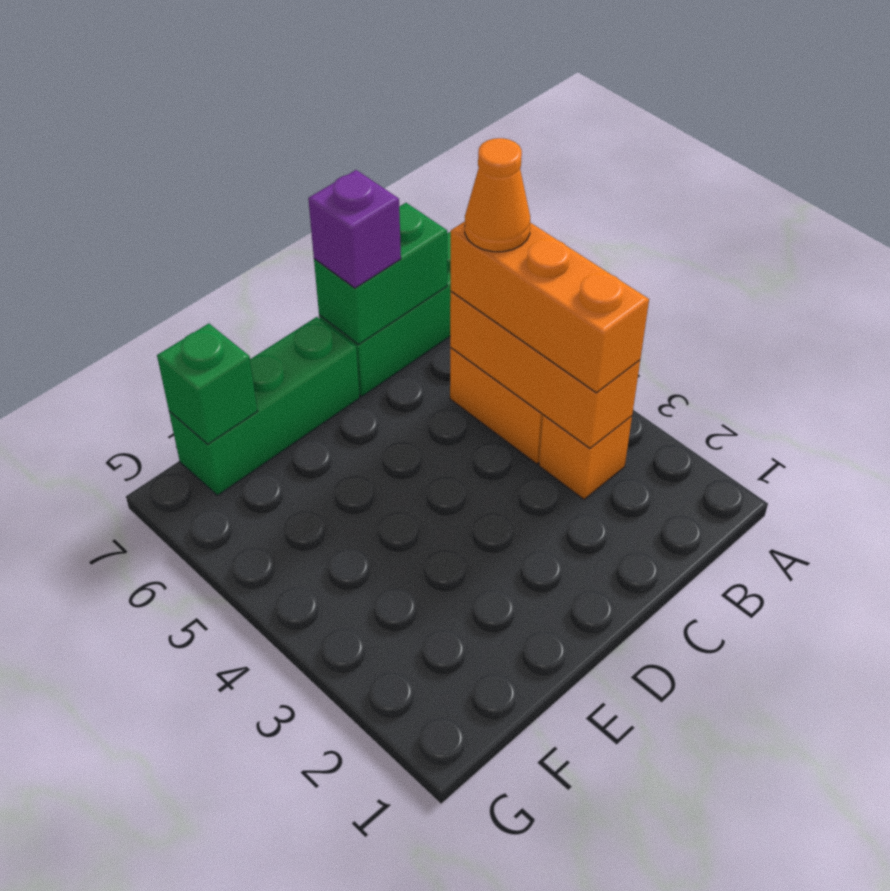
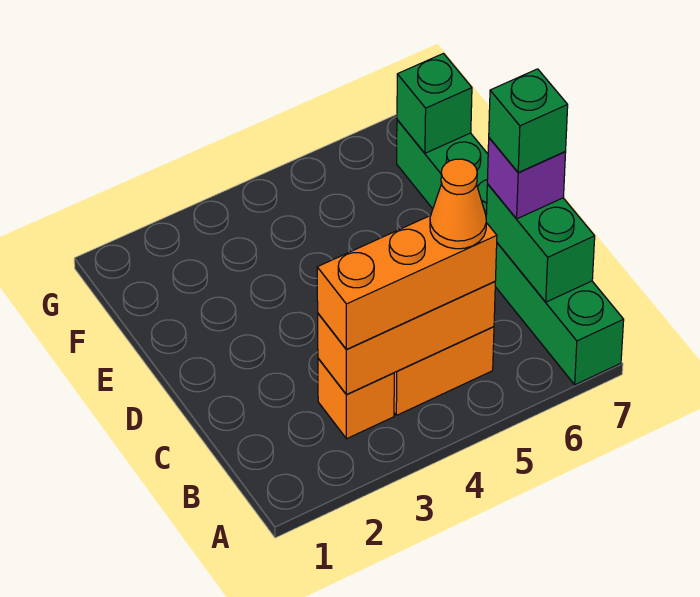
none -> green 1x1 brick [489,69,568,172]

